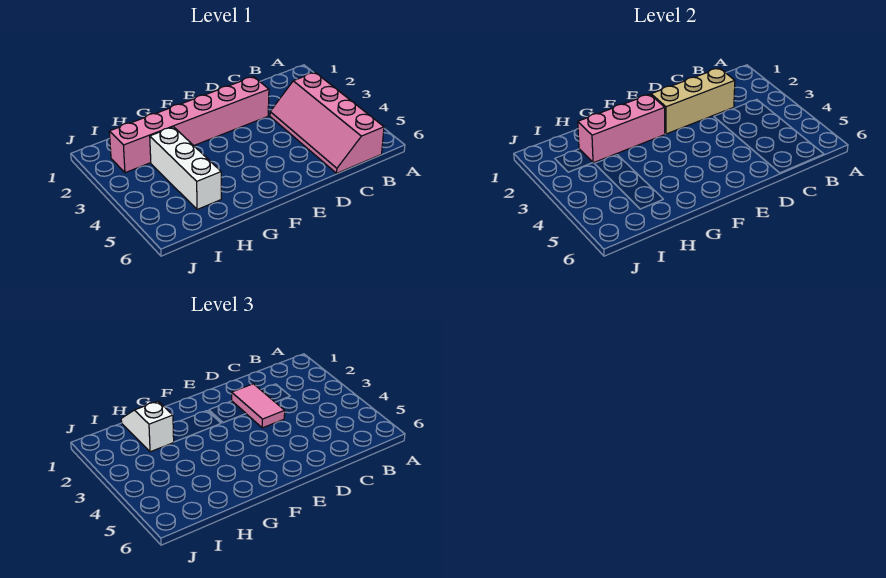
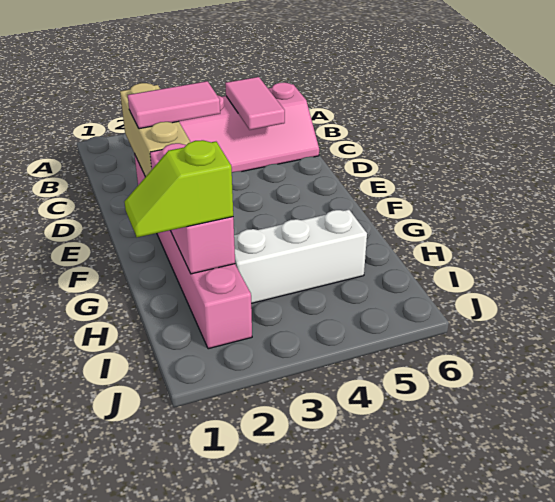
none -> pink 1x2 tile [225,77,285,130]
white 1x2 slope [121,401,174,452] -> lime 1x2 slope [124,140,233,237]

